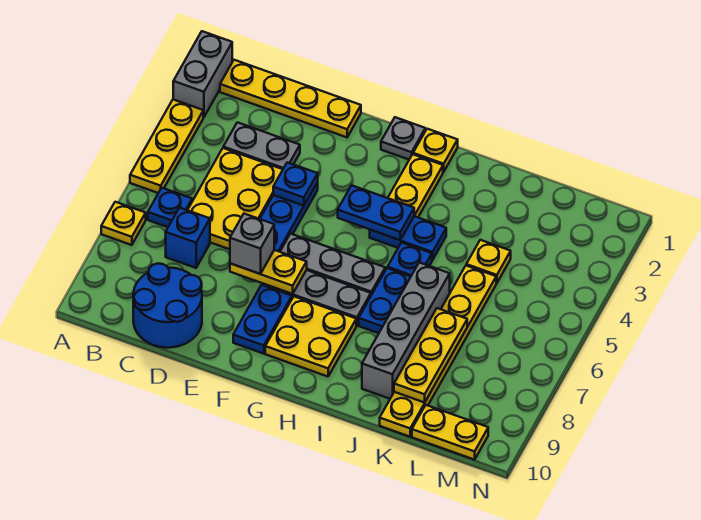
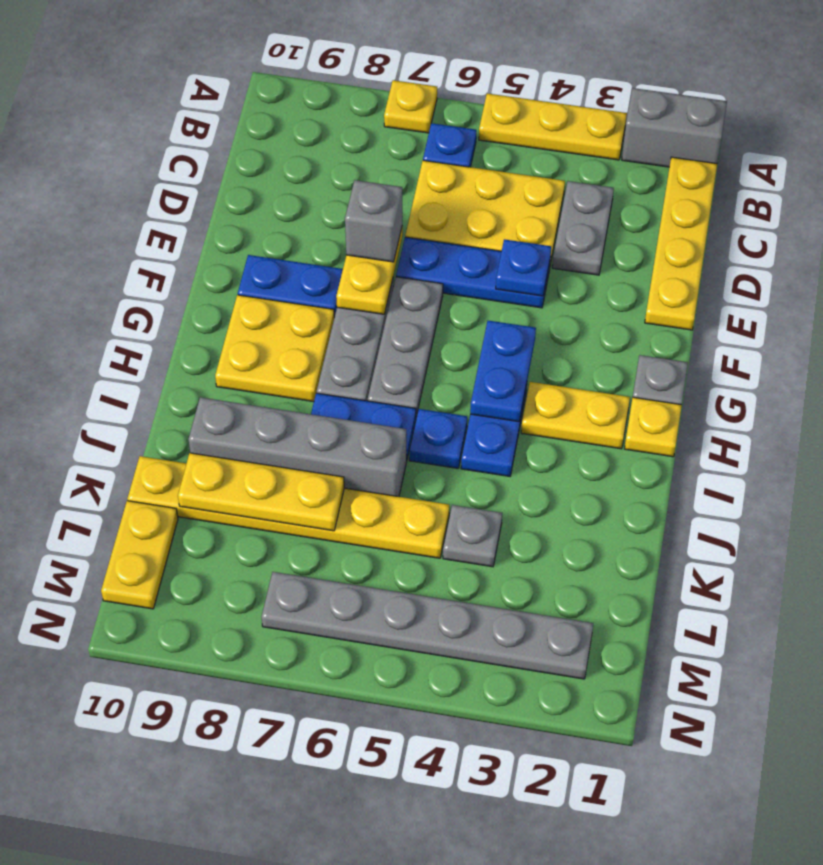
blue 1x1 brick [166,208,210,268] -> none
blue 2x2 round brick [133,264,202,348] -> none
yellow 1x1 plate [466,240,511,283] -> grey 1x1 plate [443,505,502,567]
none -> grey 1x6 plate [262,572,593,679]

